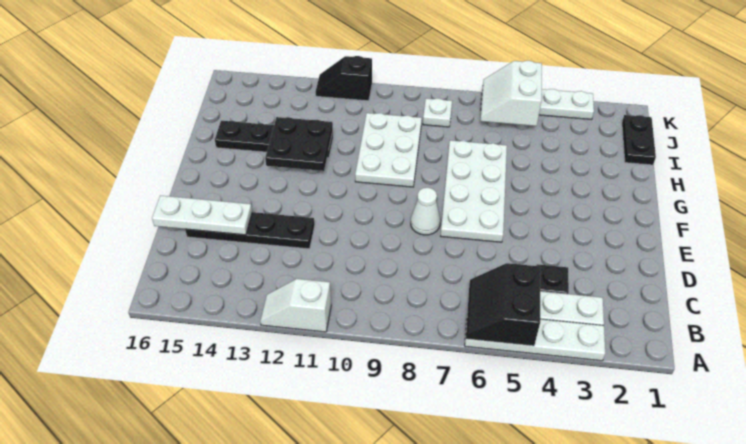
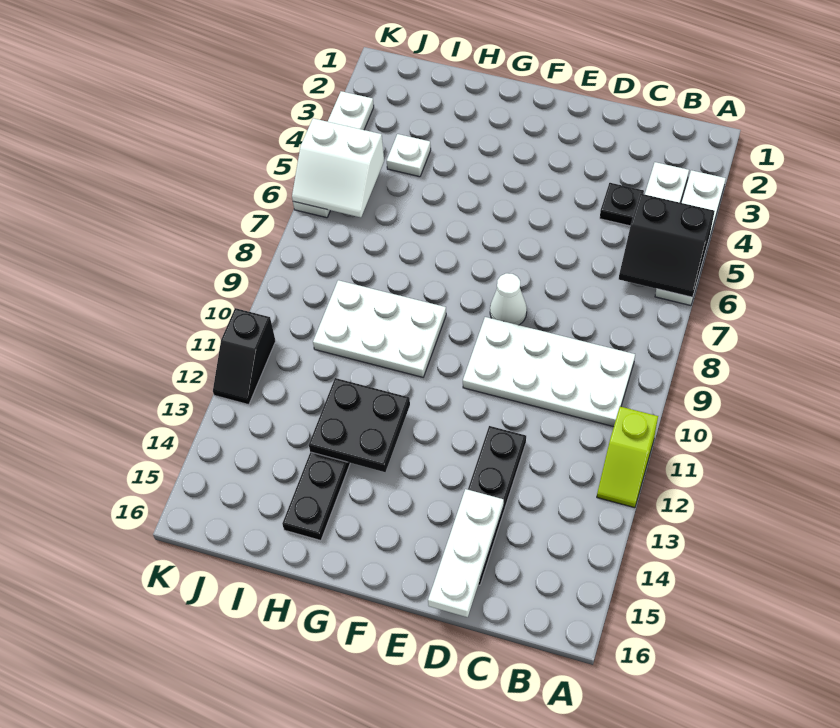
white 1x2 slope [260,279,331,332] -> lime 1x2 slope [597,407,658,508]
white 2x4 plate [441,140,507,242] -> white 2x4 plate moved to [463,317,635,427]
black 1x2 plate [622,115,656,165] -> none
white 1x1 plate [423,99,452,127] -> white 1x1 plate moved to [387,134,431,177]

